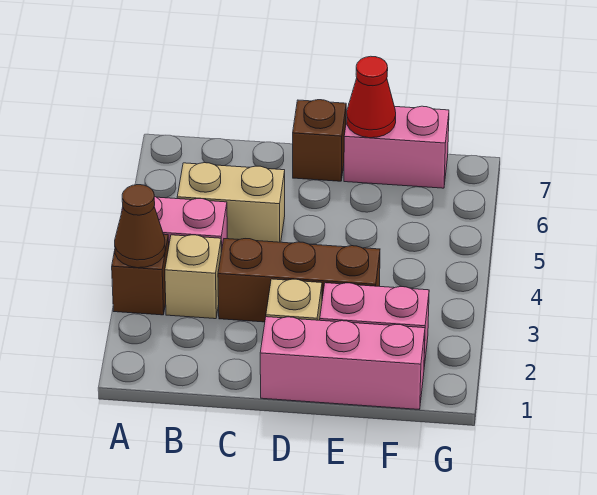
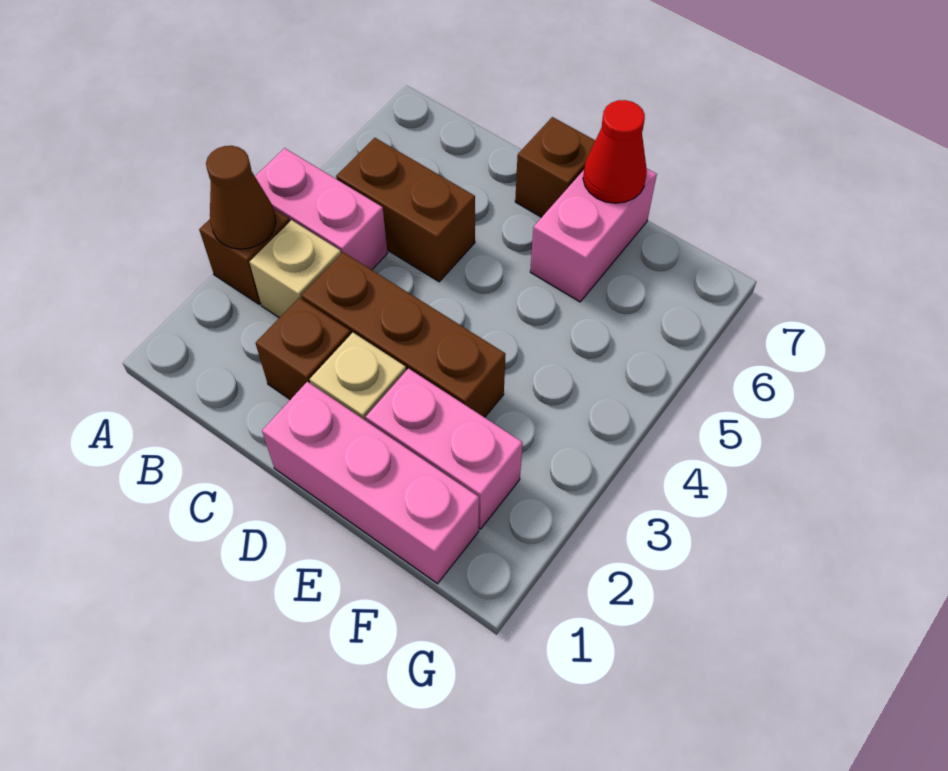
tan 1x2 brick [177,163,285,242] -> brown 1x2 brick [336,138,475,282]
none -> brown 1x1 brick [256,298,351,400]
pink 1x2 brick [344,106,449,188] -> pink 1x2 brick turned to [530,169,657,302]

